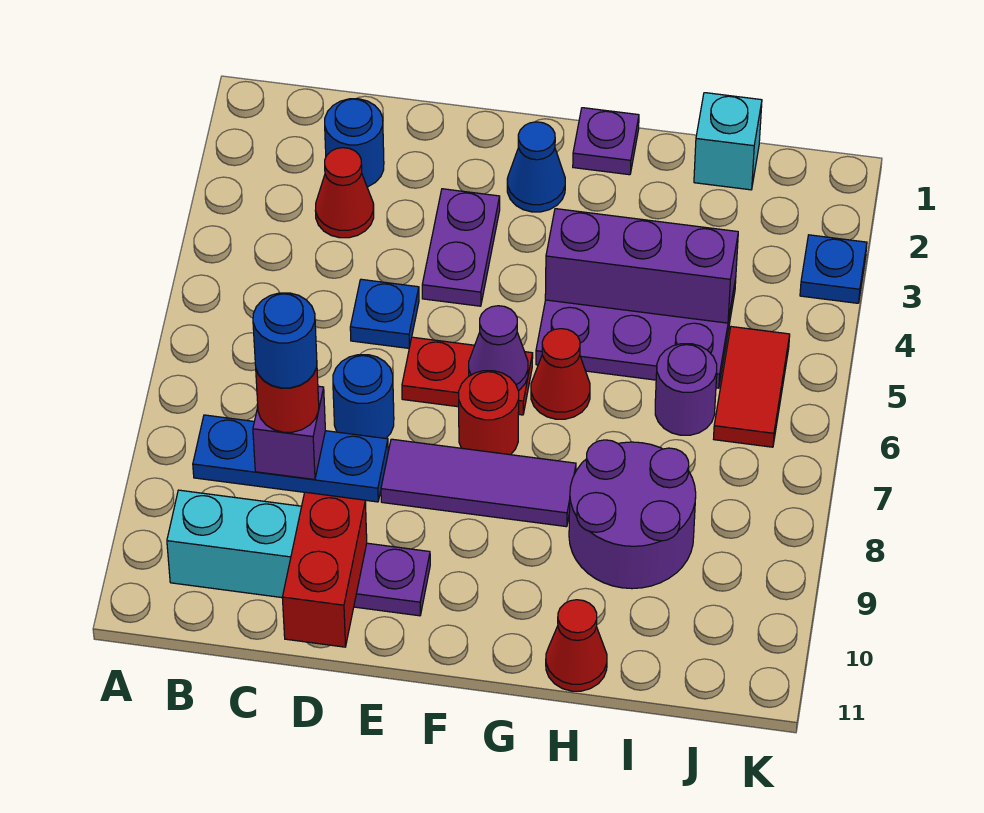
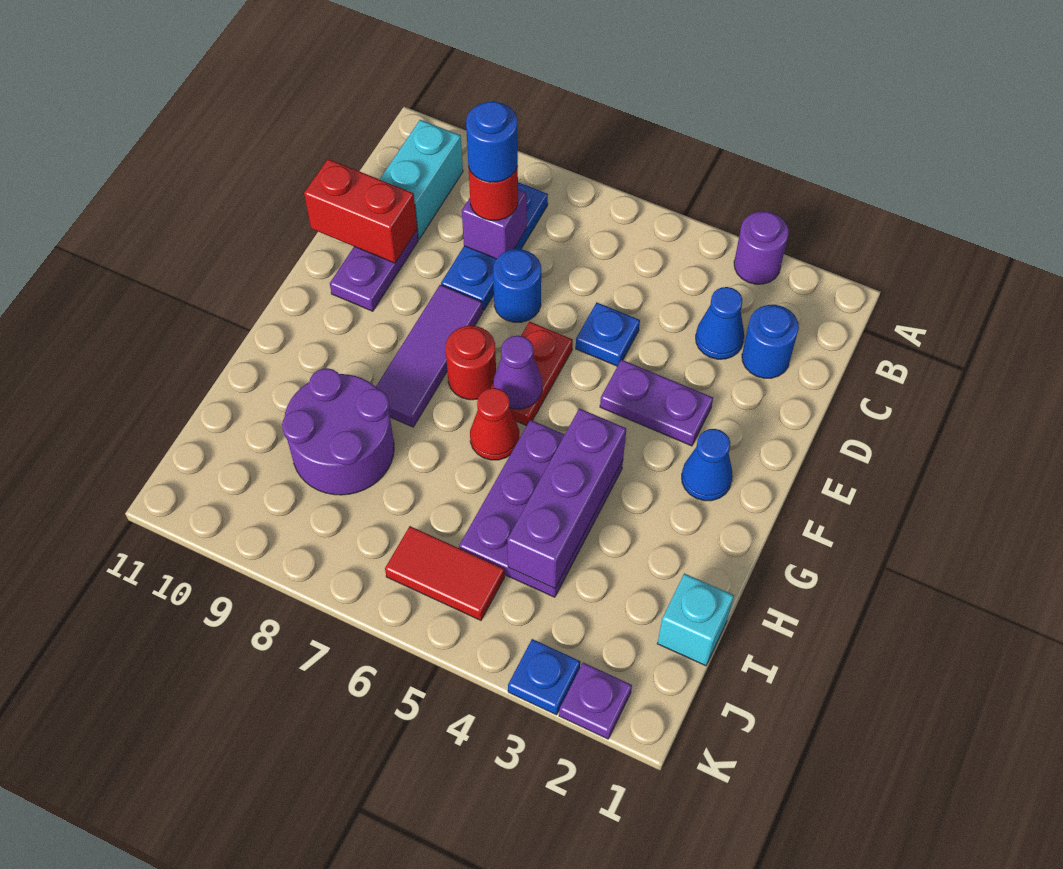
red 1x1 cone [315,148,374,238] -> blue 1x1 cone [696,287,744,359]
purple 1x1 plate [573,108,639,175] -> purple 1x1 plate moved to [559,663,632,739]
red 1x1 cone [546,600,607,691] -> none
purple 1x1 round brick [655,344,717,435] -> purple 1x1 round brick moved to [734,211,789,284]

